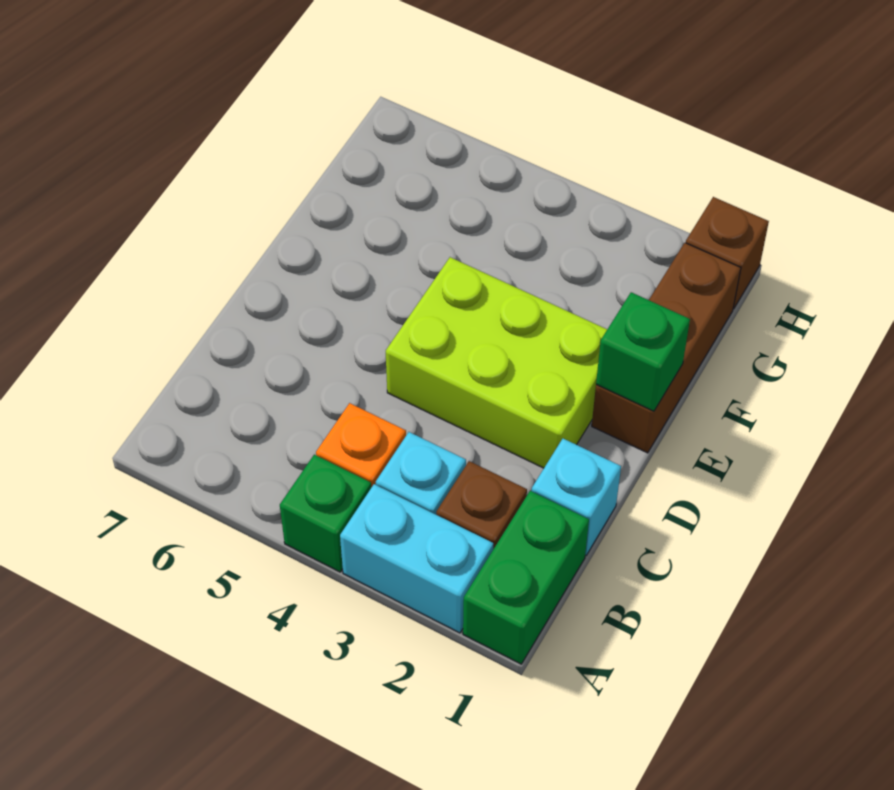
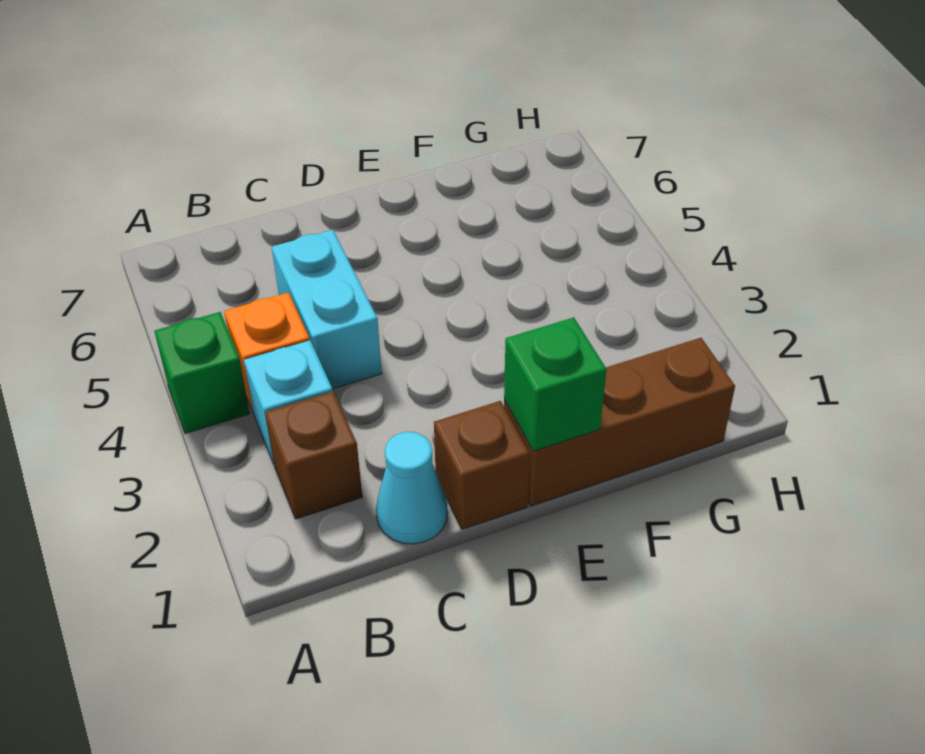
green 1x2 brick [463,491,589,664] -> none
cyan 1x2 brick [340,484,493,633] -> cyan 1x2 brick moved to [272,230,382,389]
cyan 1x1 brick [531,439,621,555] -> cyan 1x1 cone [376,432,448,544]
lime 2x3 brick [386,257,607,468] -> none
brown 1x1 brick [686,197,769,309] -> brown 1x1 brick moved to [434,401,530,529]

